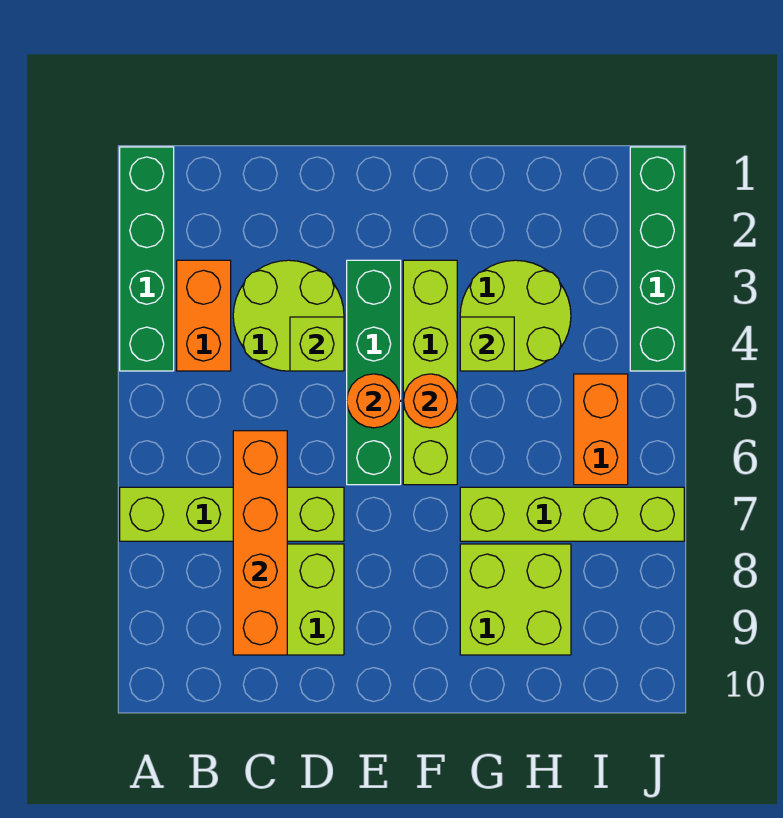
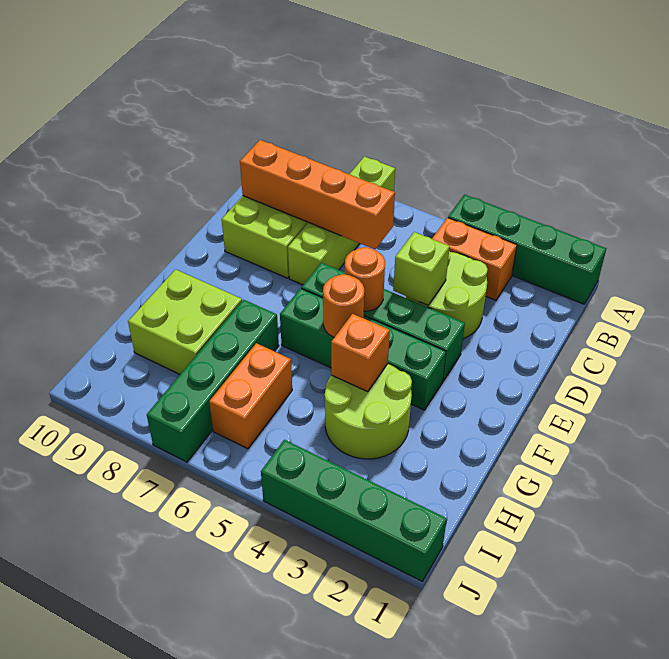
lime 1x4 brick [403,260,457,485] -> green 1x4 brick [280,288,446,410]
lime 1x1 brick [460,317,514,371] -> orange 1x1 brick [331,314,390,392]
lime 1x4 brick [460,487,684,541] -> green 1x4 brick [147,300,279,462]
orange 1x2 brick [574,374,628,485] -> orange 1x2 brick turned to [209,343,292,449]

